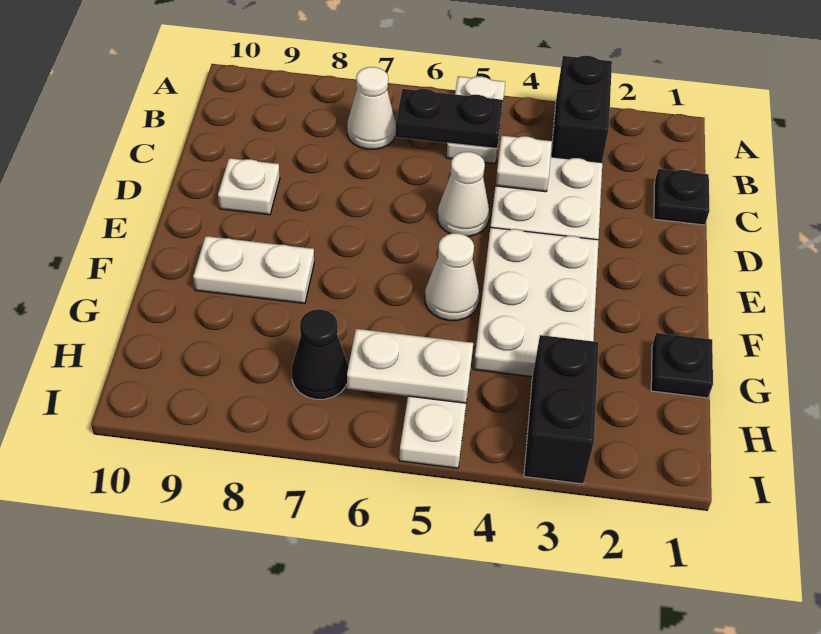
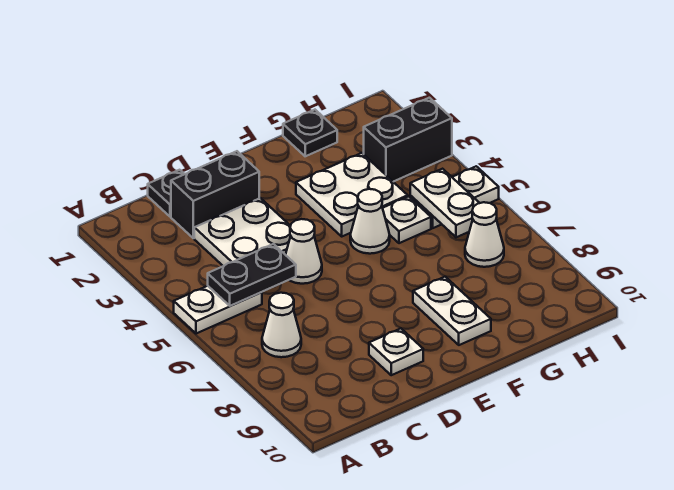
black 1x2 brick [551,56,612,162] -> black 1x2 brick moved to [171,151,259,238]
black 1x2 plate [395,89,503,148] -> black 1x2 plate turned to [208,244,296,306]
white 1x1 plate [495,136,552,192] -> white 1x1 plate moved to [383,196,431,243]
white 2x3 plate [473,227,599,377] -> white 2x2 plate [296,153,408,236]
black 1x1 cone [292,309,348,399] -> white 1x1 cone [465,202,504,267]

